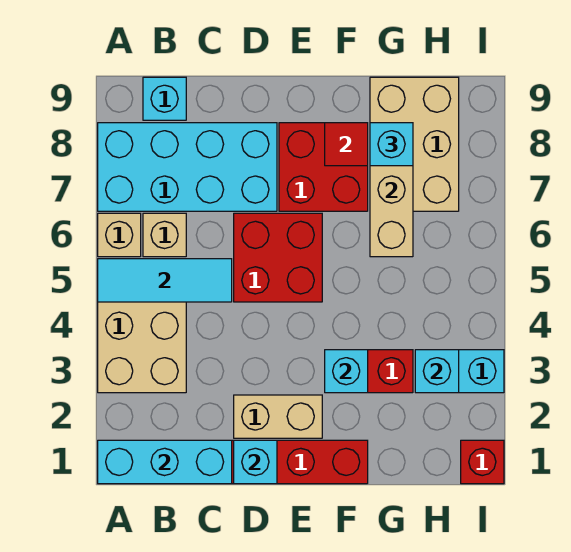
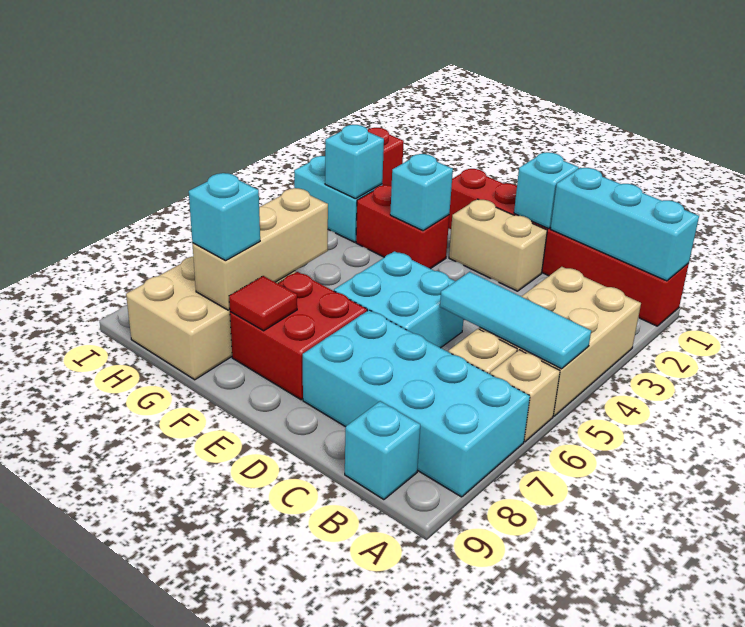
red 2x2 brick [234,213,322,302] -> cyan 2x2 brick [334,251,463,348]

